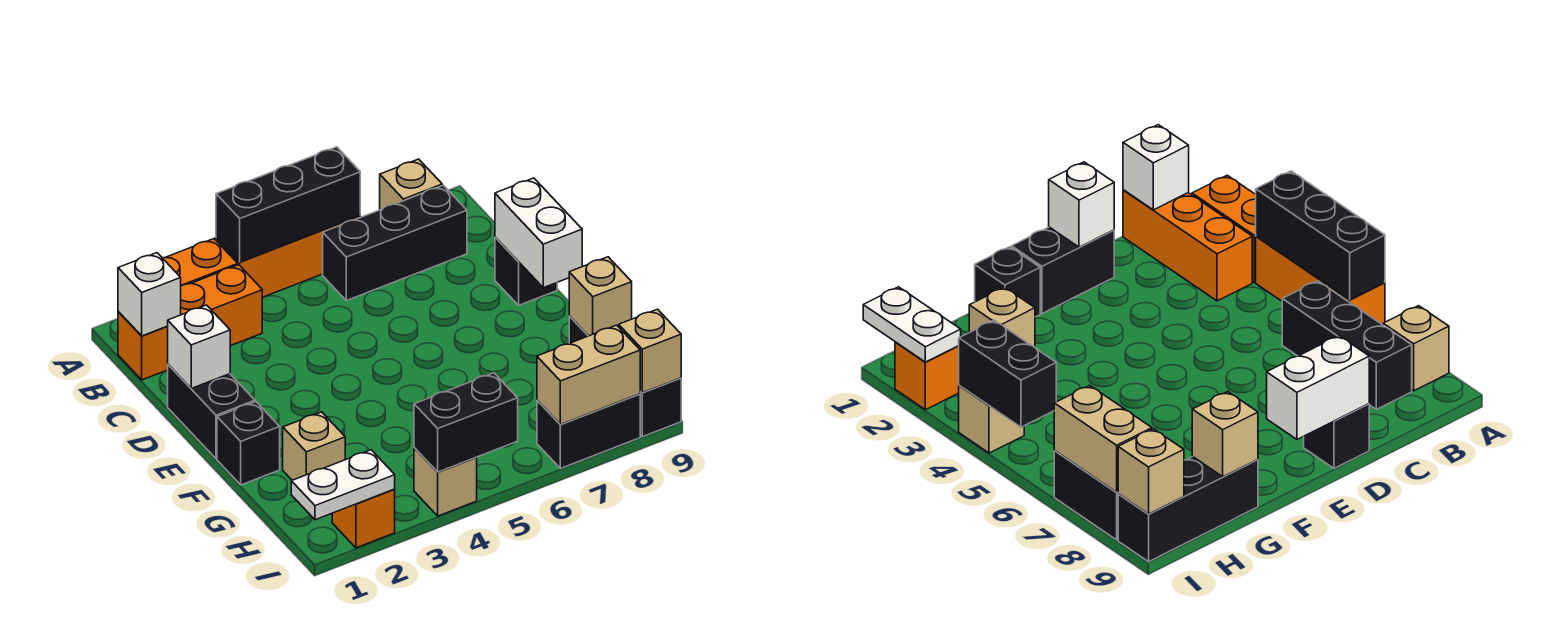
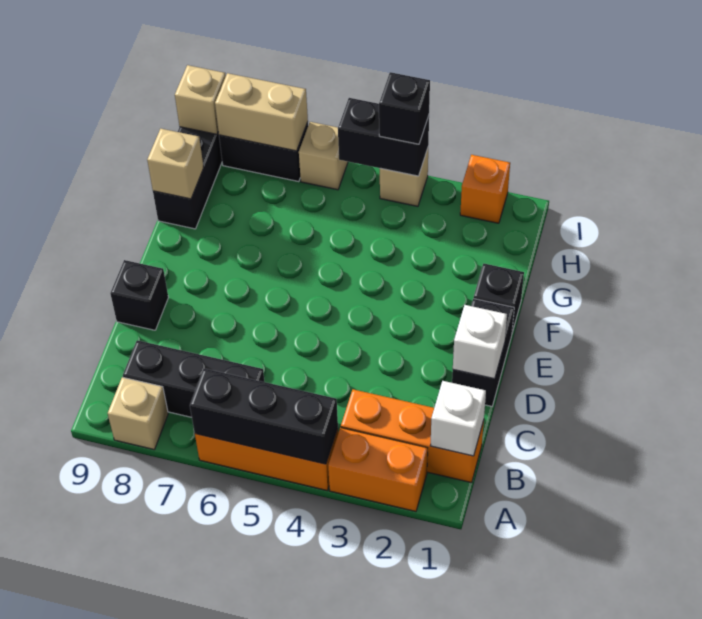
white 1x2 brick [495,178,582,288] -> none
tan 1x1 brick [283,412,345,480] -> tan 1x1 brick moved to [299,122,348,190]
white 1x2 plate [291,450,395,520] -> none
none -> black 1x1 brick [379,72,430,144]

